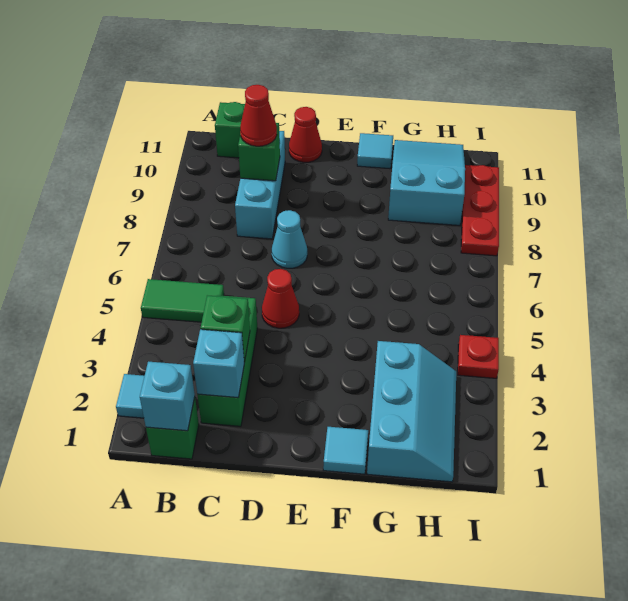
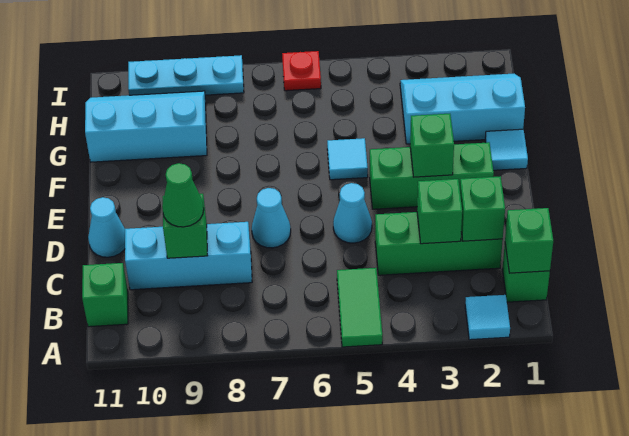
cyan 1x1 brick [140,362,195,431] -> green 1x1 brick [505,208,553,273]
cyan 1x1 brick [193,329,244,398] -> green 1x1 brick [460,176,505,241]
red 1x1 cone [240,85,277,146] -> green 1x1 cone [162,163,204,227]
red 1x1 cone [262,269,299,328] -> cyan 1x1 cone [333,183,372,243]
red 1x1 cone [289,107,322,162] -> cyan 1x1 cone [88,197,125,257]
none -> green 1x3 brick [370,142,494,209]
none -> green 1x1 brick [410,114,454,177]
cyan 1x1 tile [357,133,393,169] -> cyan 1x1 tile moved to [327,138,368,180]
cyan 2x3 slope [388,140,465,225] -> cyan 2x3 slope turned to [85,91,207,162]
red 1x1 plate [458,335,499,378] -> red 1x1 plate moved to [282,51,321,91]
red 1x3 plate [461,165,499,256] -> cyan 1x3 plate [128,55,244,95]

